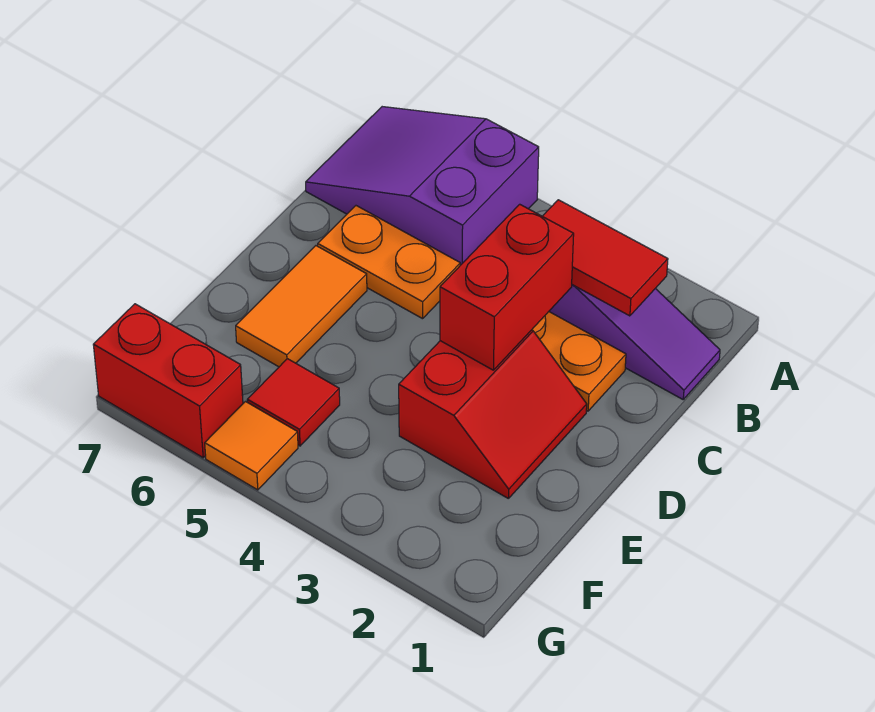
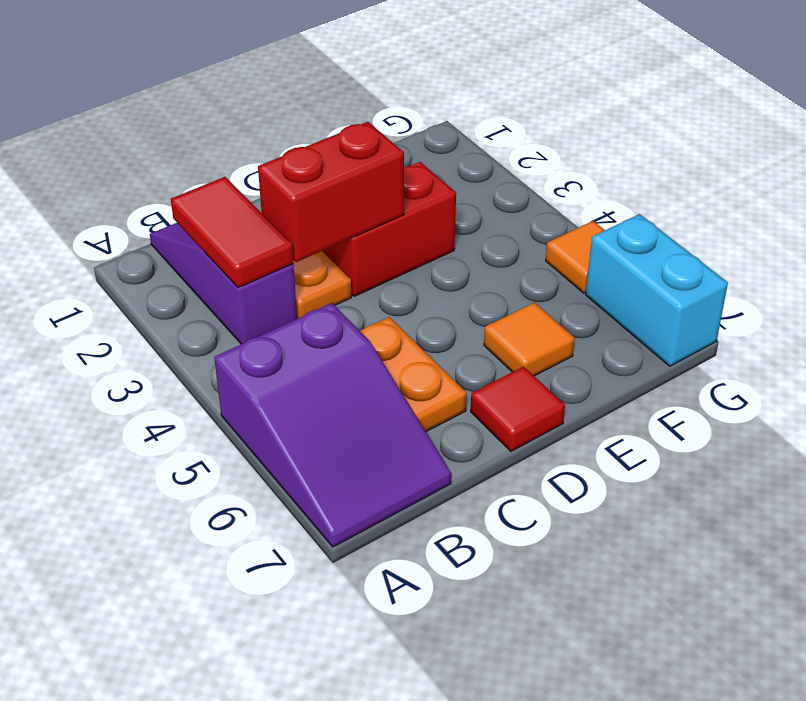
orange 1x2 tile [236,246,367,367] -> orange 1x1 tile [484,302,575,376]
red 1x1 tile [247,359,340,446] -> red 1x1 tile moved to [471,367,565,451]
red 1x2 brick [93,304,243,458] -> cyan 1x2 brick [586,214,728,366]

